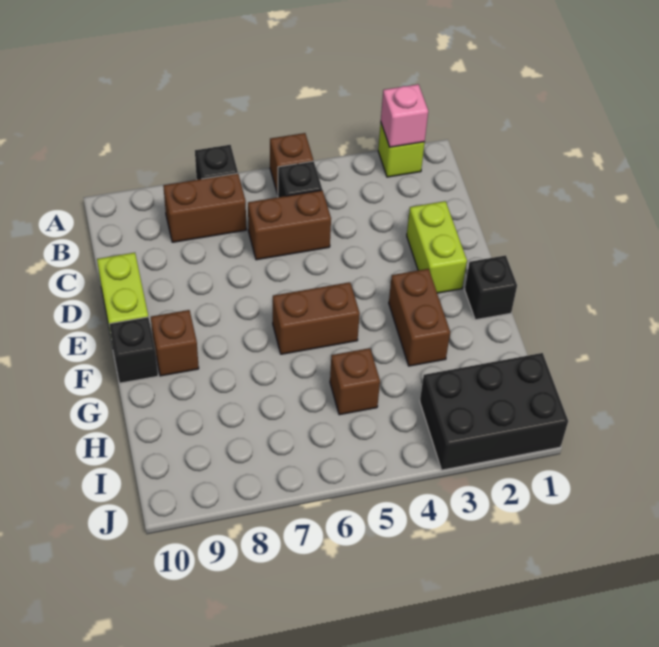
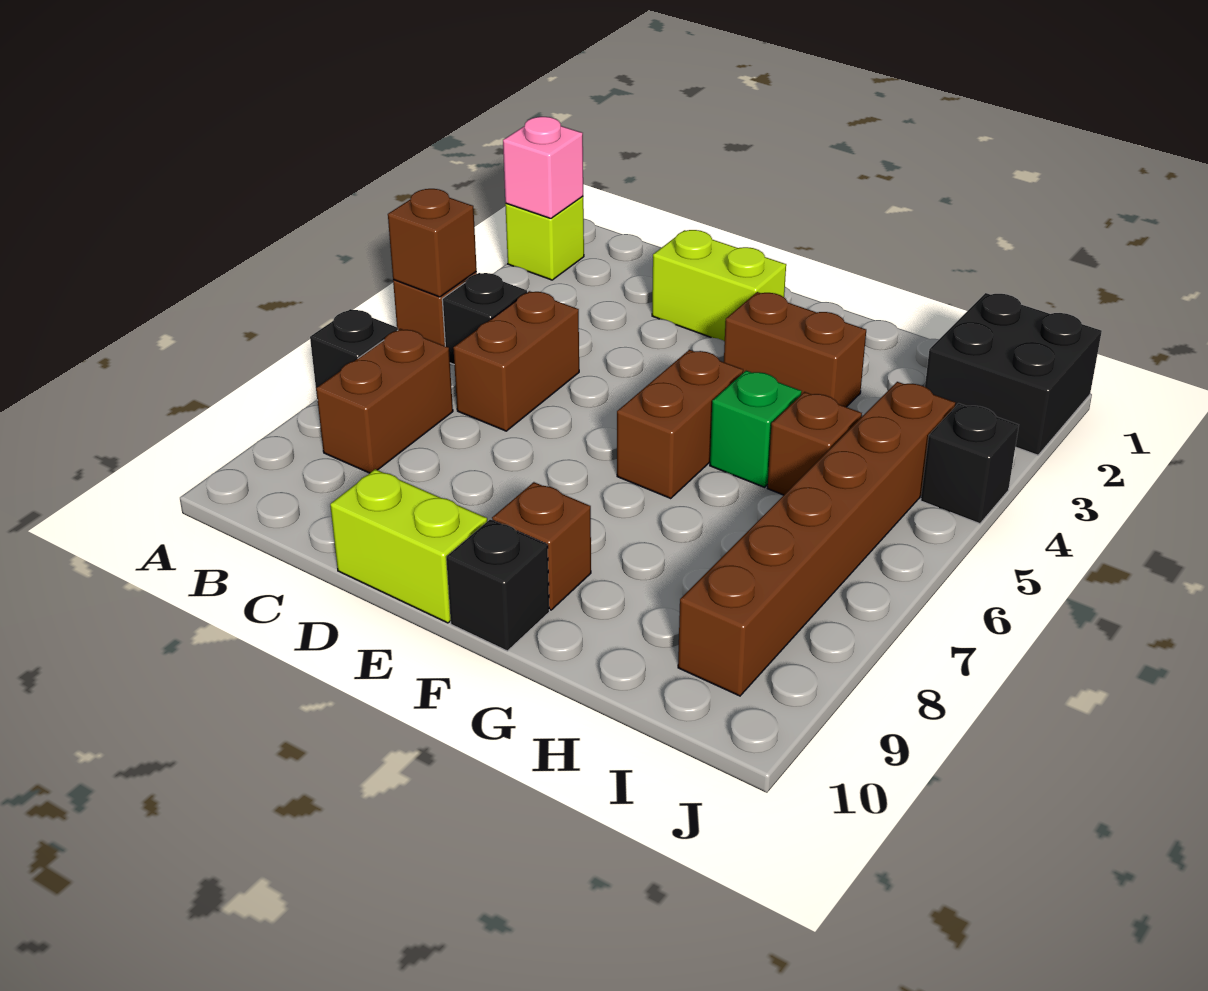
none -> brown 1x1 brick [388,189,477,297]
black 1x1 brick [465,255,517,320] -> black 1x1 brick moved to [921,403,1019,524]
none -> green 1x1 brick [710,371,802,487]
black 2x3 brick [420,353,568,470] -> black 2x2 brick [925,293,1102,455]
none -> brown 1x6 brick [678,382,955,696]

